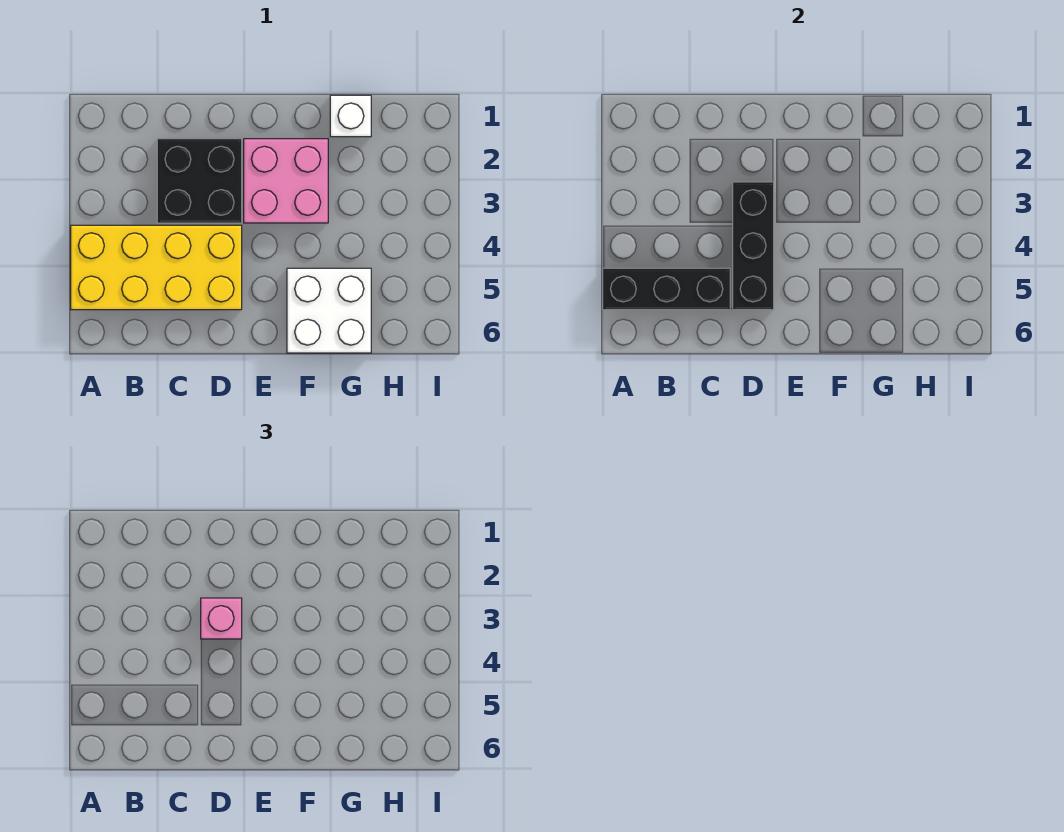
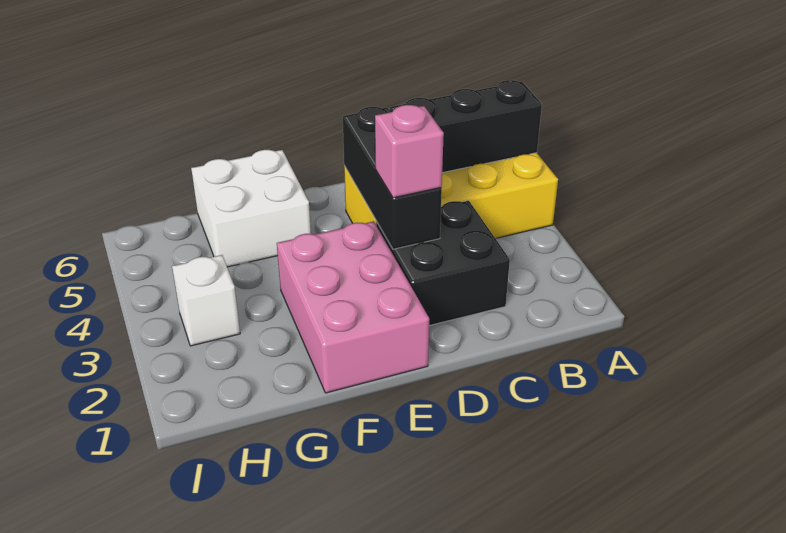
pink 2x2 brick [244,139,328,223] -> pink 2x3 brick [277,221,429,393]
white 1x1 brick [330,95,371,137] -> white 1x1 brick moved to [172,255,240,346]

